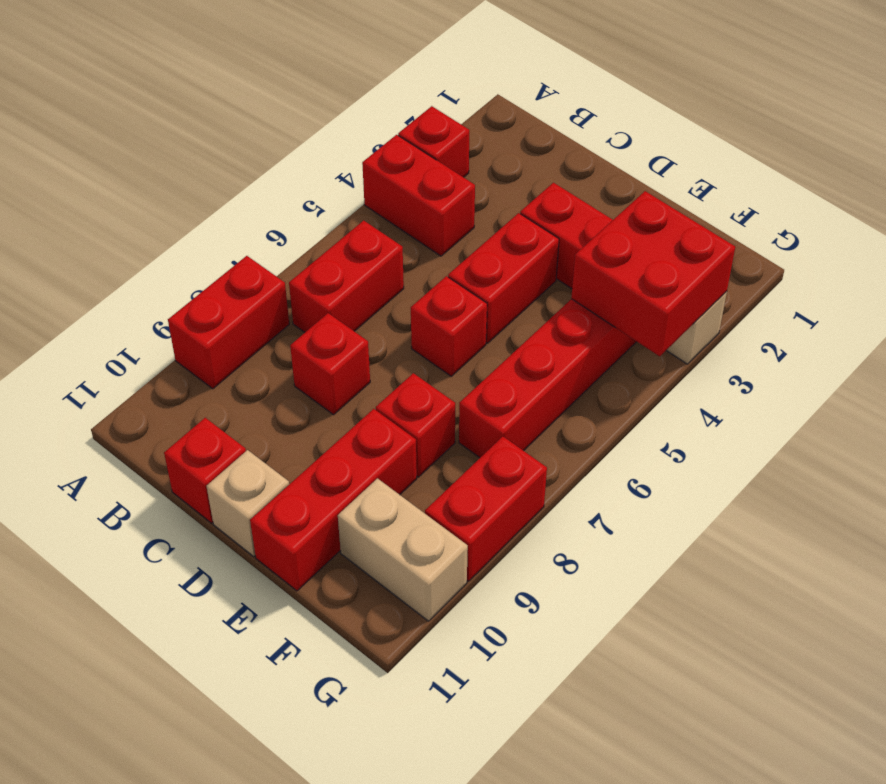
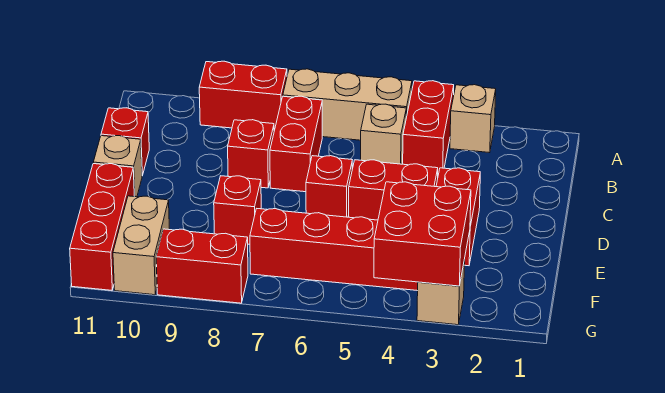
red 1x1 brick [398,106,469,177] -> tan 1x1 brick [450,85,496,153]
none -> tan 1x3 brick [283,69,412,140]
none -> tan 1x1 brick [361,104,406,164]
red 1x2 brick [289,220,404,332] -> red 1x2 brick turned to [270,96,322,192]
red 1x3 brick [250,409,417,591] -> red 1x3 brick turned to [70,164,134,290]

